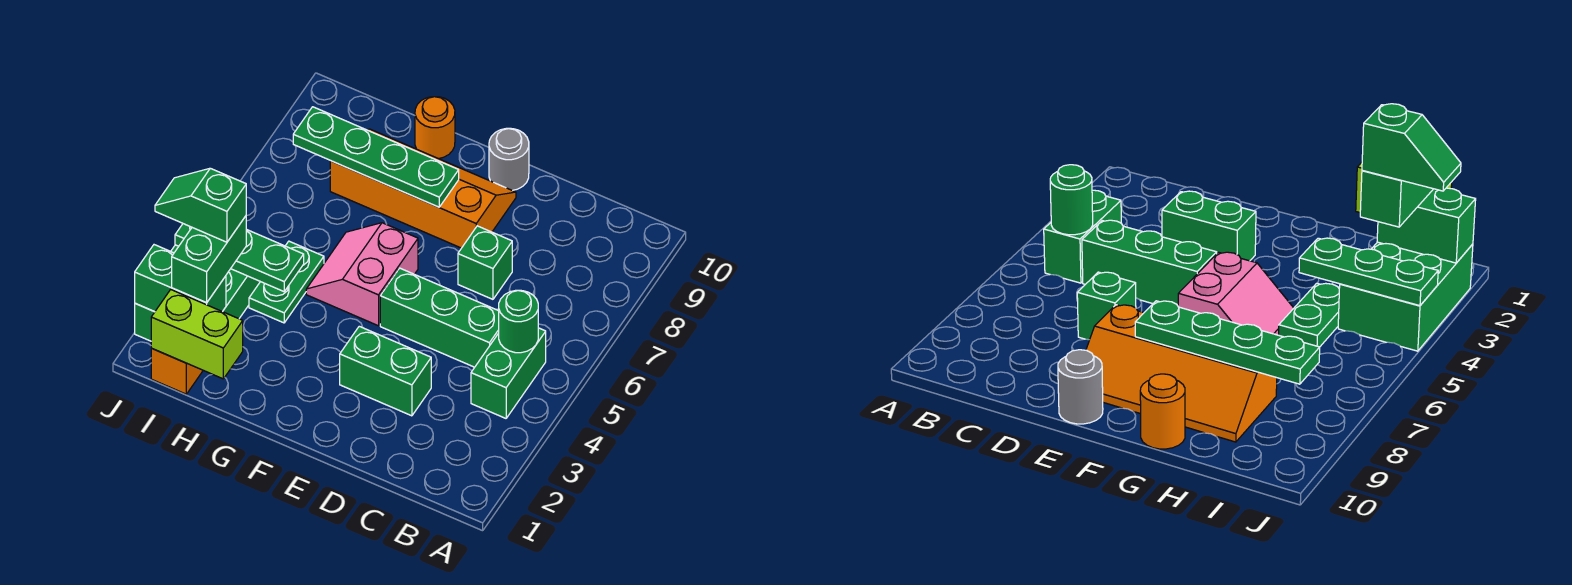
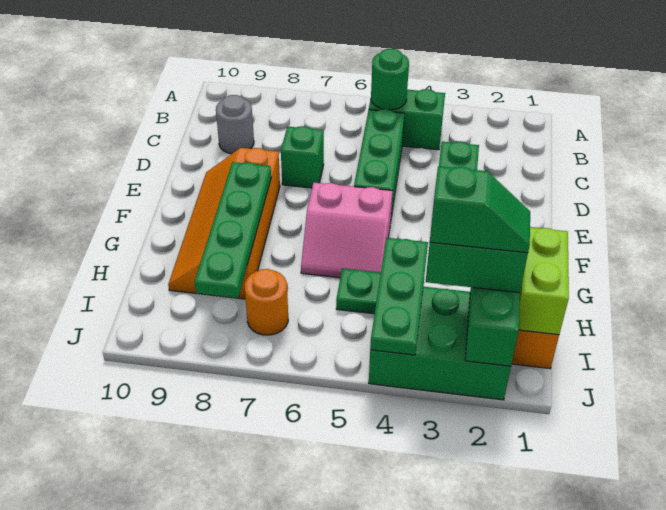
grey 1x1 round brick [489,128,529,190] -> grey 1x1 round brick moved to [216,95,254,154]
orange 1x1 round brick [415,97,455,159] -> orange 1x1 round brick moved to [244,269,288,335]
green 1x2 slope [155,168,246,242] -> green 1x2 slope turned to [430,166,530,253]

